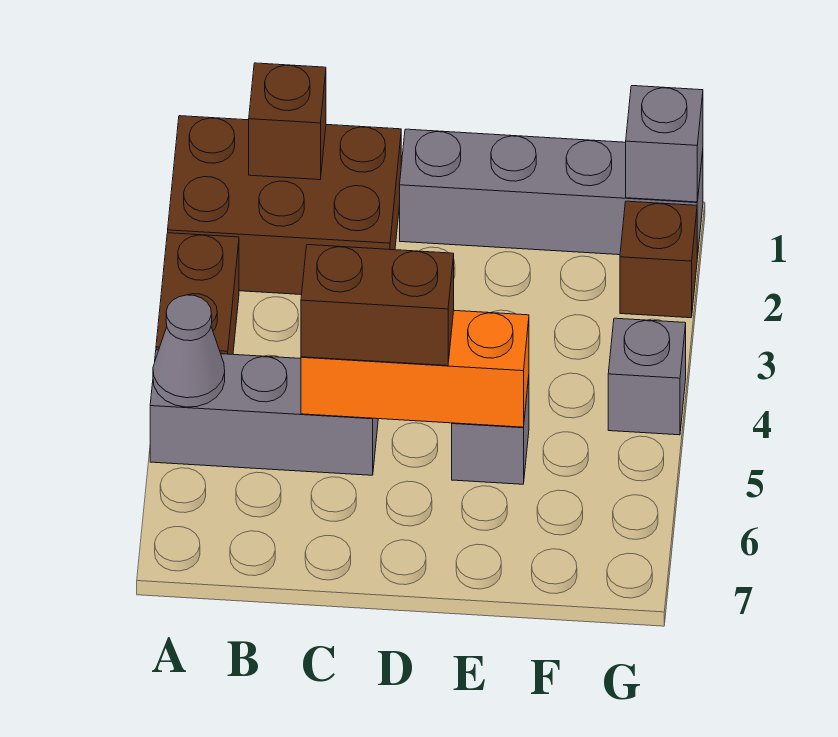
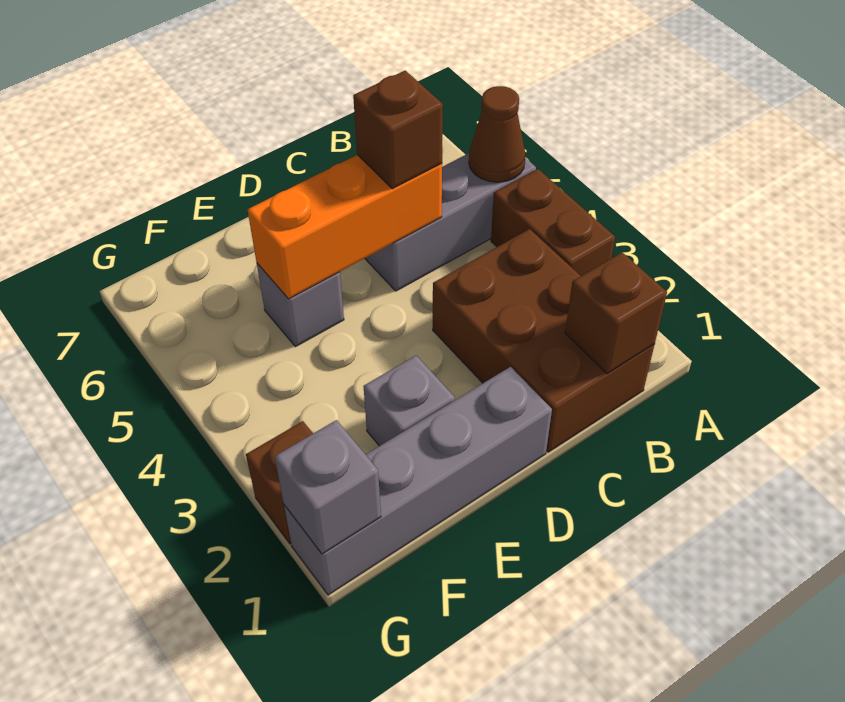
brown 2x3 brick [168,116,401,295] -> brown 2x3 brick turned to [433,229,655,452]
grey 1x1 cone [153,295,225,407] -> brown 1x1 cone [469,86,525,182]
brown 1x2 brick [301,245,454,366] -> brown 1x1 brick [353,71,443,189]
grey 1x1 brick [608,318,686,435] -> grey 1x1 brick moved to [363,356,455,446]

